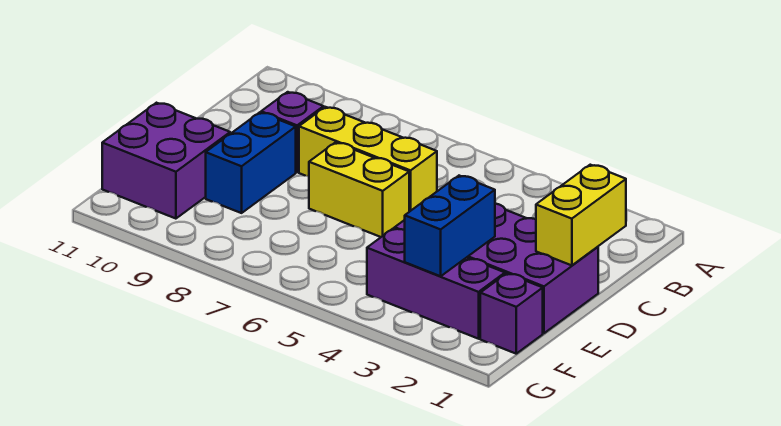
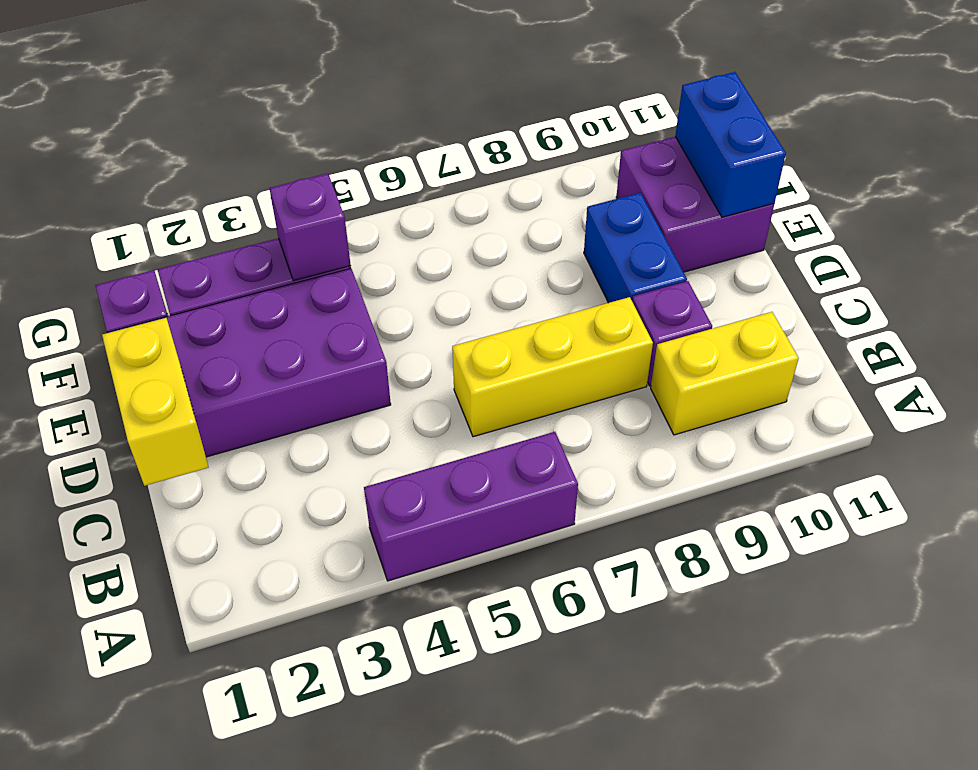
none -> purple 1x3 brick [364,432,578,581]
yellow 1x2 brick [309,142,409,237] -> yellow 1x2 brick moved to [651,312,799,435]
blue 1x2 brick [405,176,495,276] -> blue 1x2 brick moved to [675,72,786,217]
none -> purple 1x1 brick [269,173,351,281]

